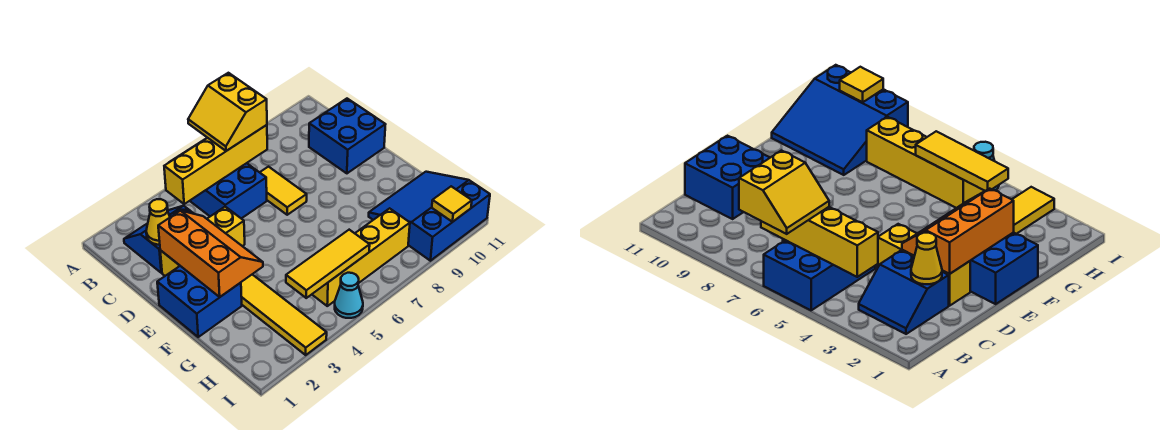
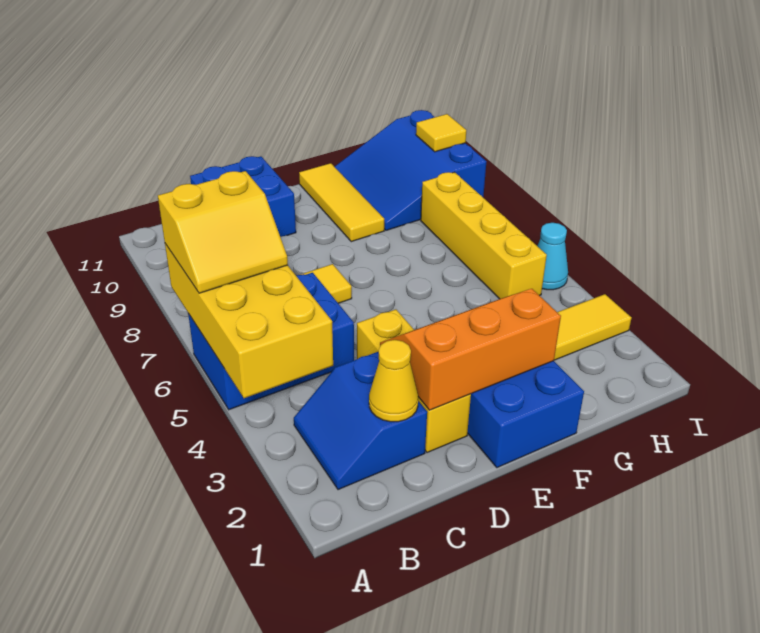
yellow 1x4 brick [164,125,267,204] -> yellow 2x4 brick [165,244,333,398]
yellow 1x3 tile [286,230,370,298] -> yellow 1x3 tile moved to [299,163,384,242]

